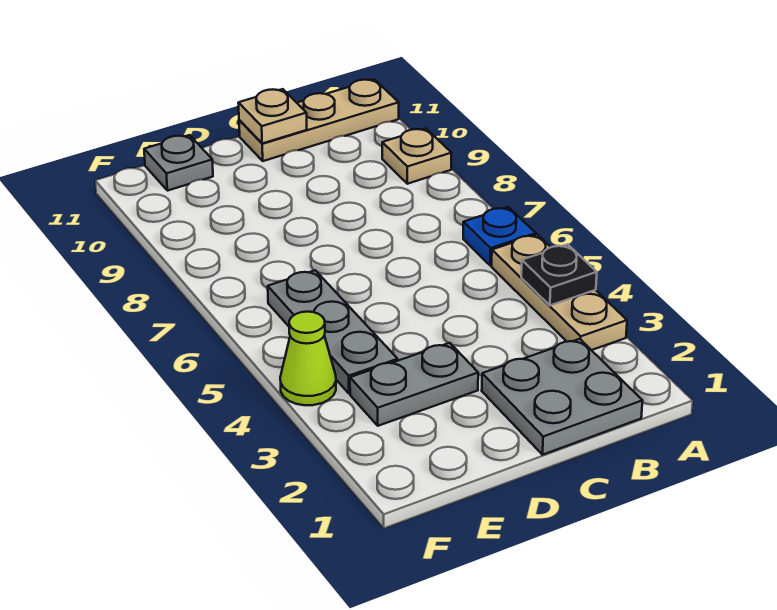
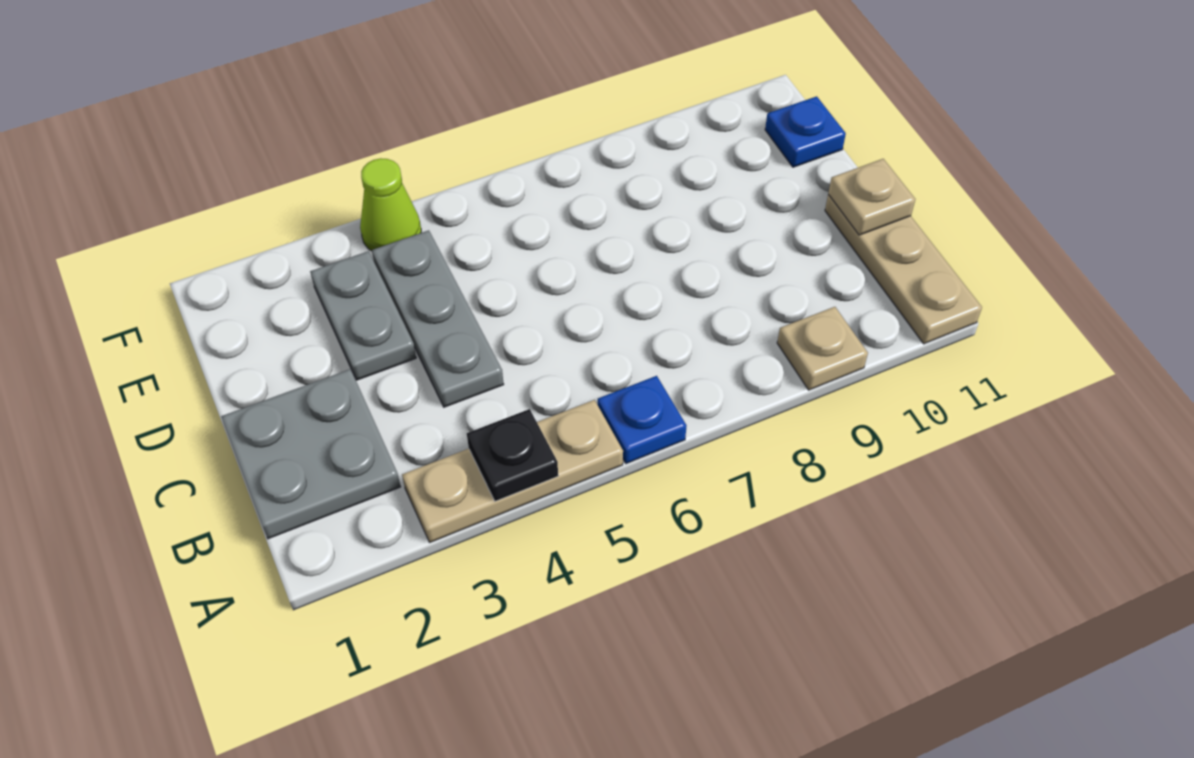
grey 1x3 plate [268,270,398,394] -> grey 1x3 plate turned to [372,230,504,407]
grey 1x1 plate [144,135,213,191] -> blue 1x1 plate [765,96,846,167]

